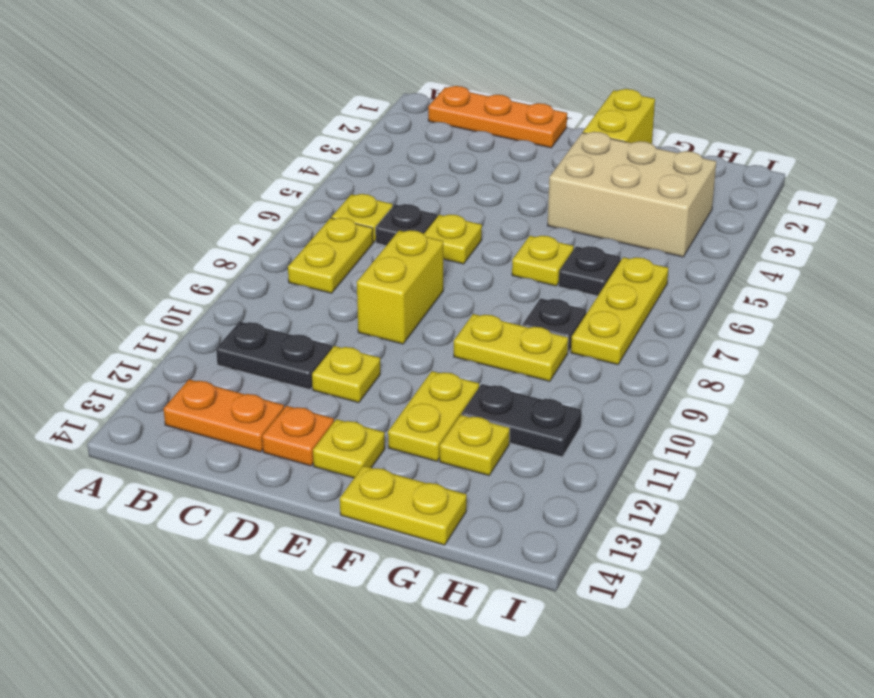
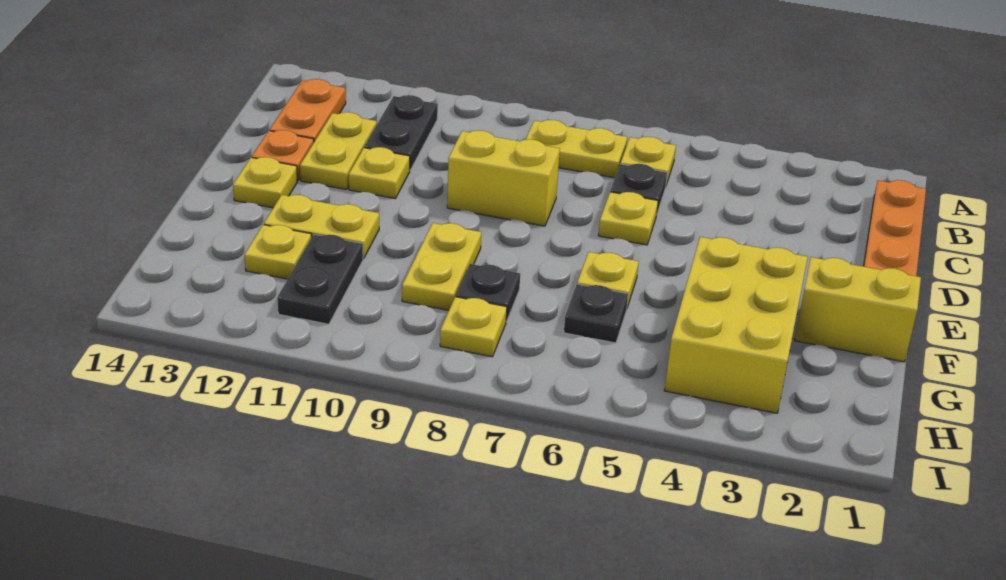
tan 2x3 brick [548,132,716,257] -> yellow 2x3 brick [664,237,808,413]
yellow 1x2 plate [340,466,467,545] -> yellow 1x2 plate moved to [300,112,377,190]
yellow 1x3 plate [571,257,668,365] -> yellow 1x1 plate [440,297,507,357]

